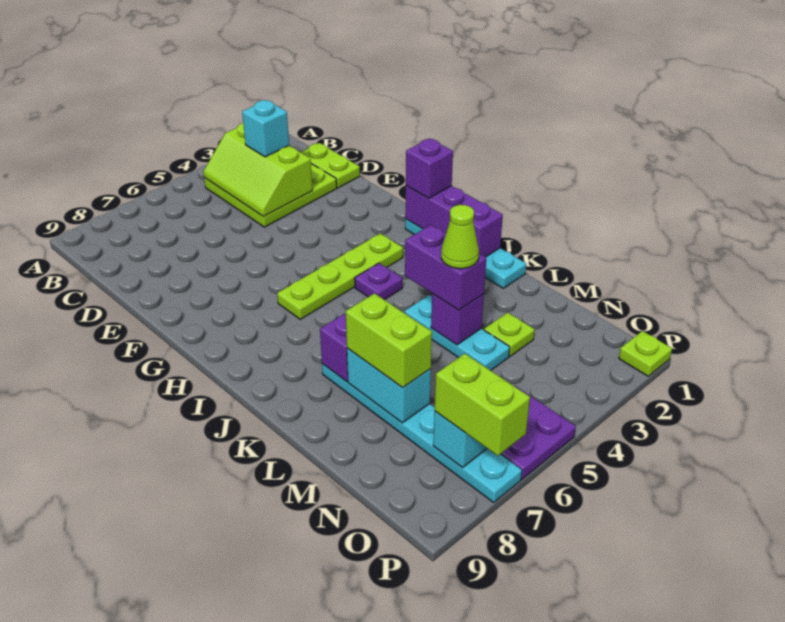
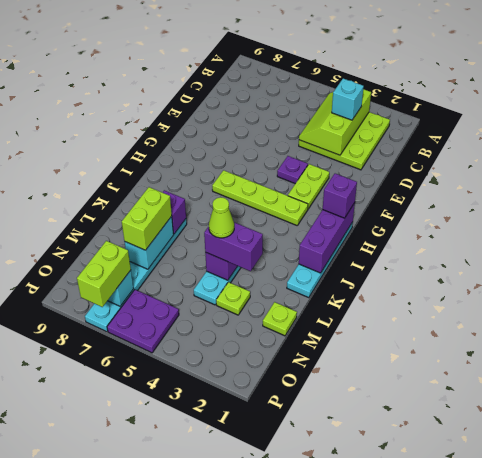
lime 1x2 plate [301,143,360,188] -> lime 1x2 plate moved to [288,164,329,209]
purple 1x1 plate [355,263,403,300] -> purple 1x1 plate moved to [277,156,308,184]
purple 1x2 brick [405,225,486,310] -> purple 1x2 brick turned to [204,222,263,271]
lime 1x1 plate [619,331,672,376] -> lime 1x1 plate moved to [263,302,297,336]

